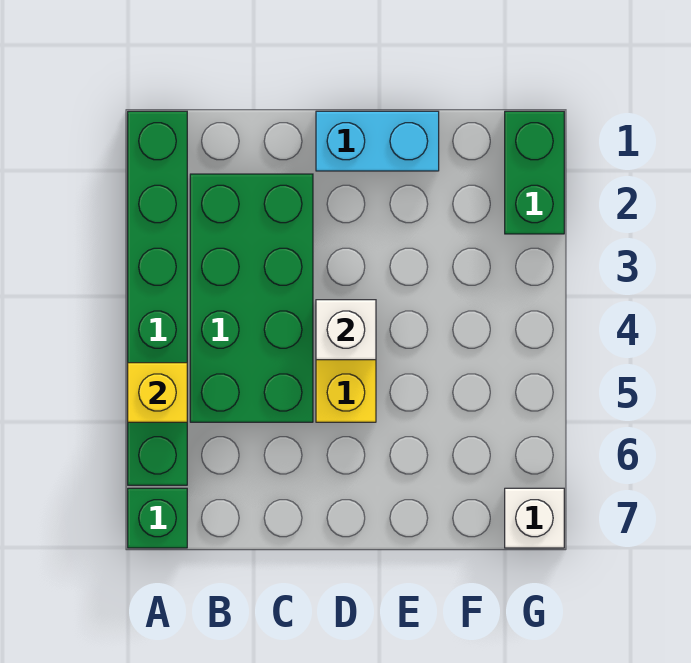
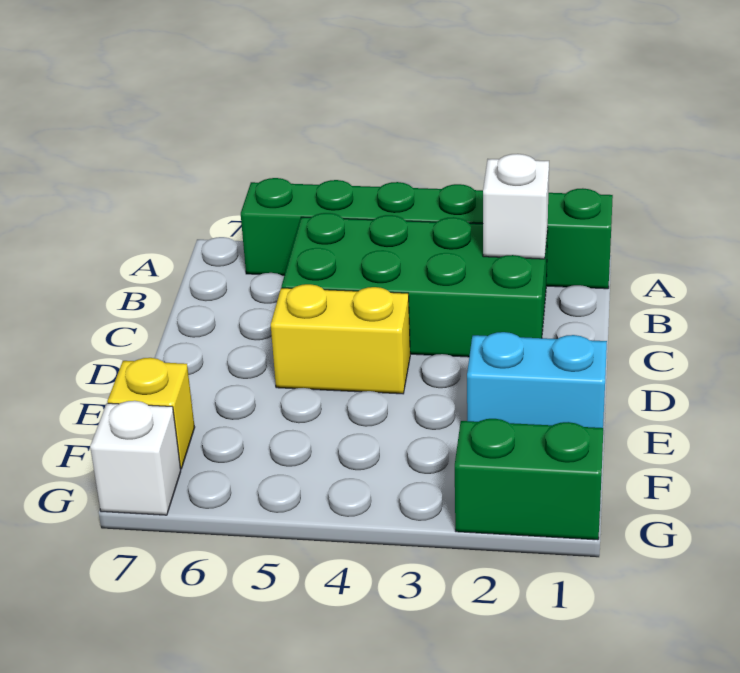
yellow 1x1 brick [128,363,187,422] -> yellow 1x1 brick moved to [107,358,195,469]
green 1x1 brick [128,488,187,548] -> none
cyan 1x2 brick [316,111,439,171] -> cyan 1x2 brick turned to [467,332,607,428]
white 1x1 brick [316,300,376,360] -> white 1x1 brick moved to [483,154,549,259]

